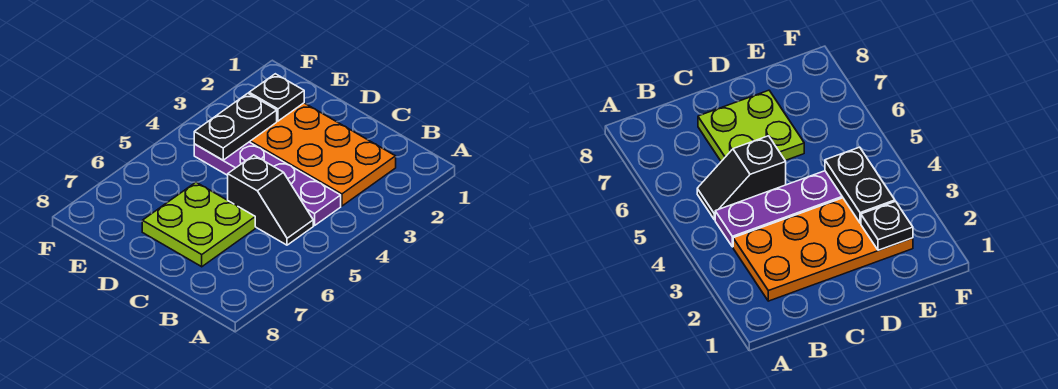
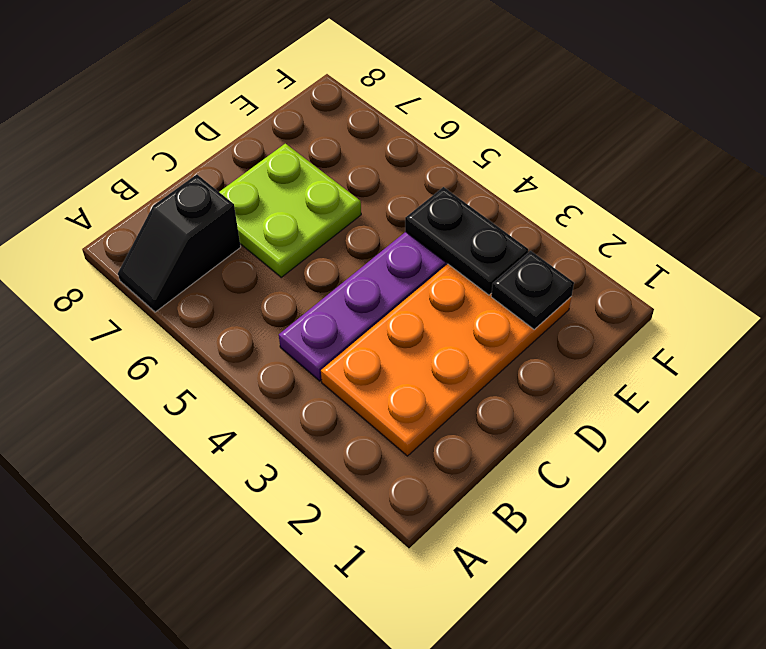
black 1x2 slope [228,155,313,245] -> black 1x2 slope moved to [118,174,241,312]

